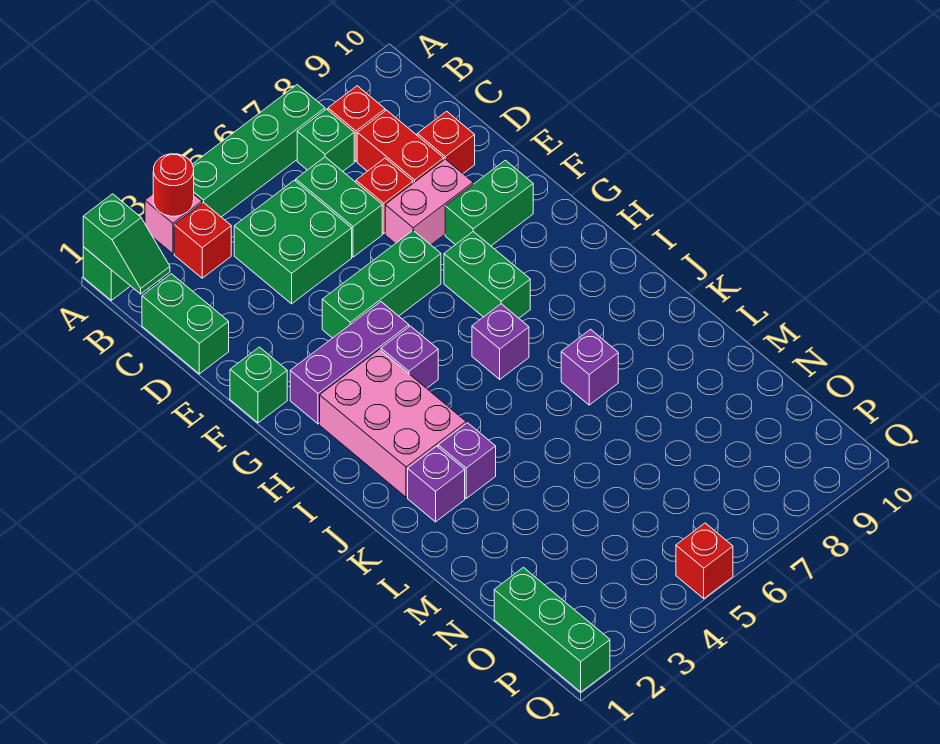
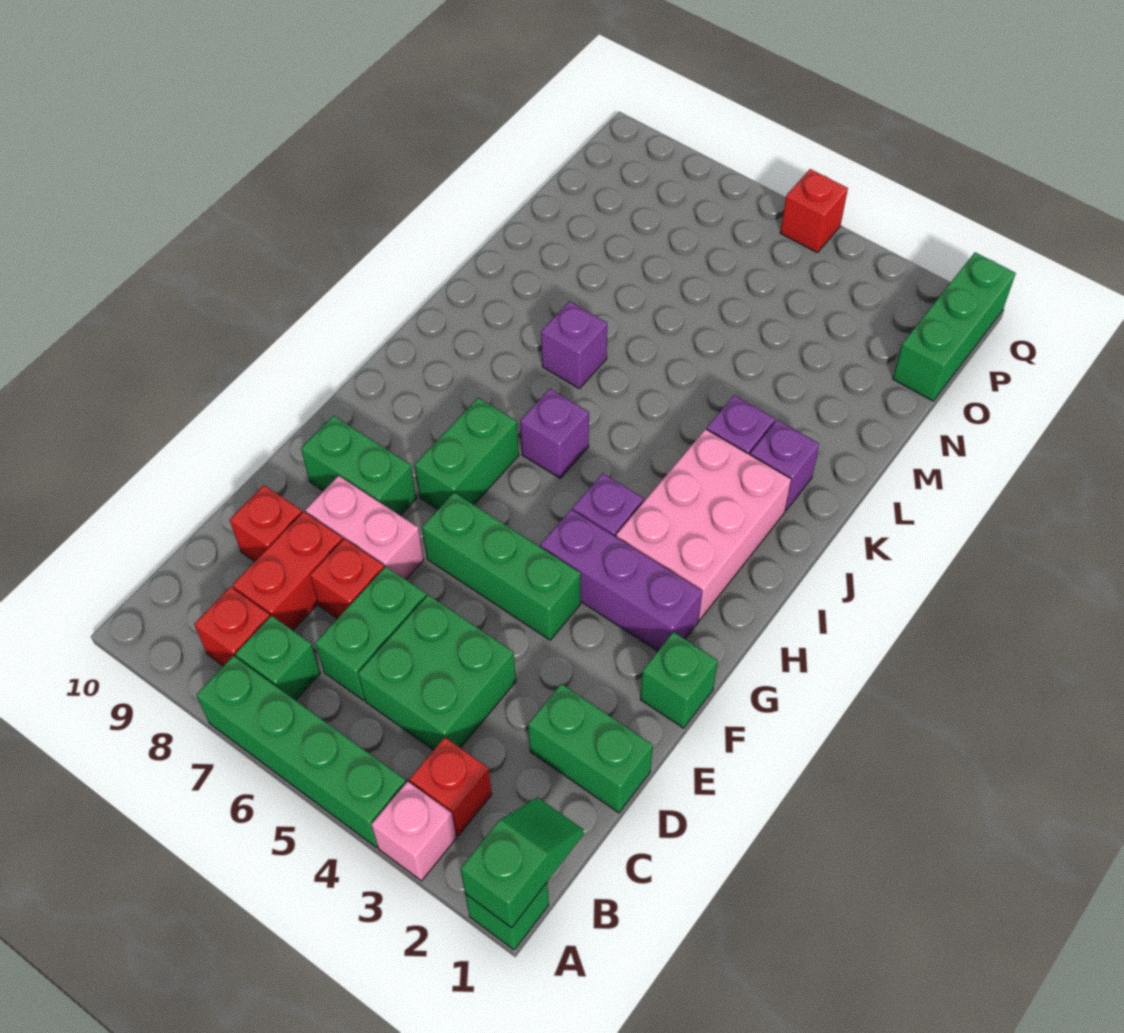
red 1x1 round brick [153,154,194,216] -> none
green 1x2 brick [142,274,229,374] -> green 1x2 brick turned to [528,684,653,813]

